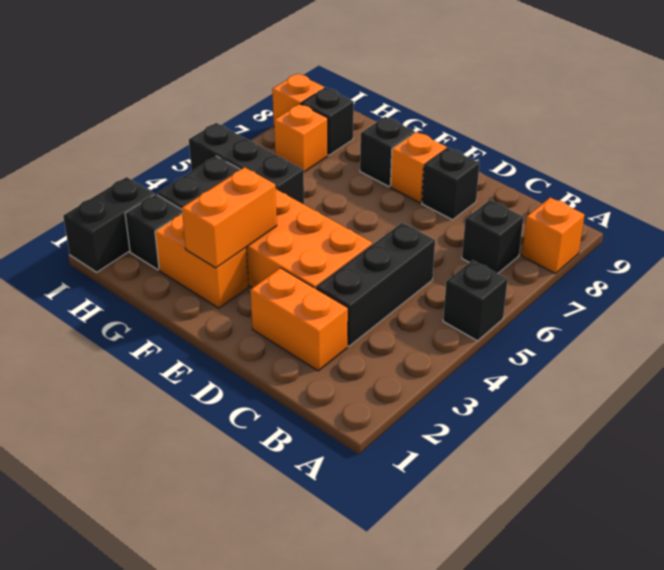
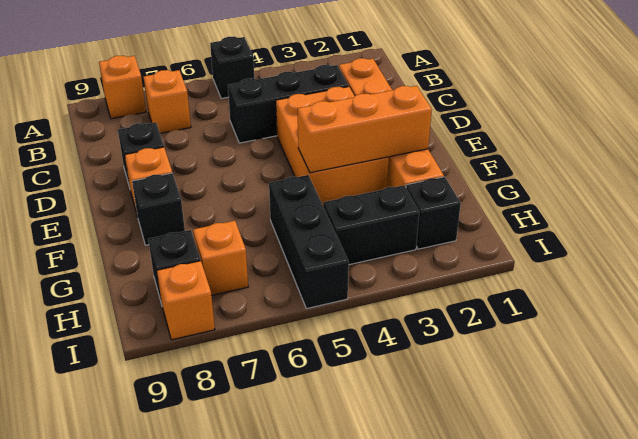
black 1x1 brick [462,200,523,273] -> orange 1x1 brick [144,70,191,133]
orange 1x2 brick [182,167,277,268] -> orange 1x3 brick [298,86,432,173]
black 1x2 brick [63,177,154,272] -> none

